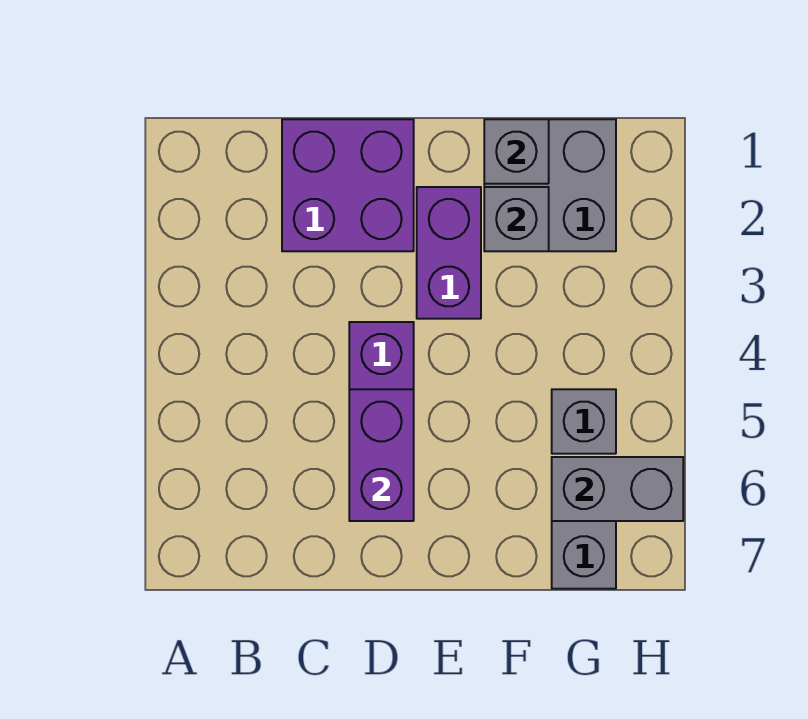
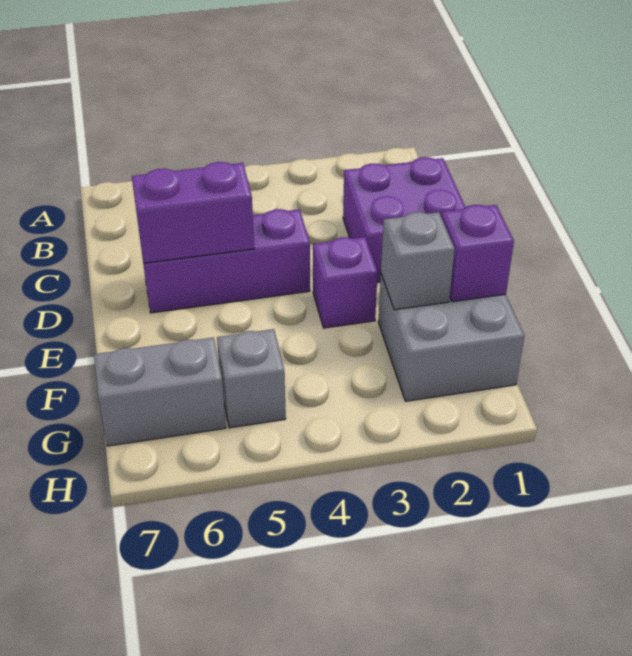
purple 1x2 brick [417,187,481,319] -> purple 1x1 brick [313,237,378,328]
grey 1x1 brick [484,119,549,184] -> purple 1x1 brick [441,205,514,302]
grey 1x2 brick [552,457,683,521] -> none

